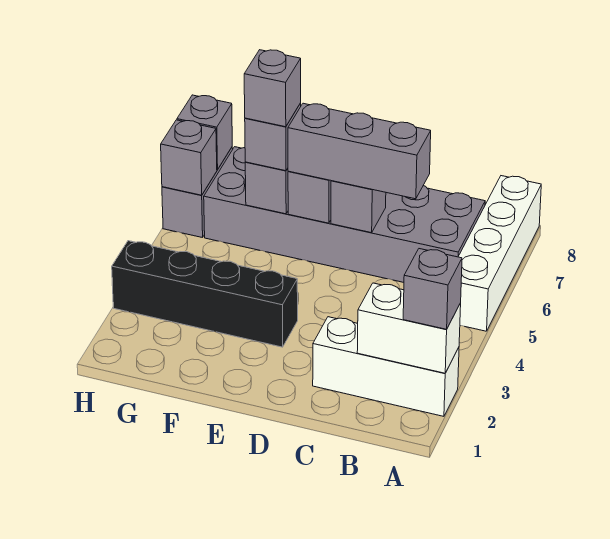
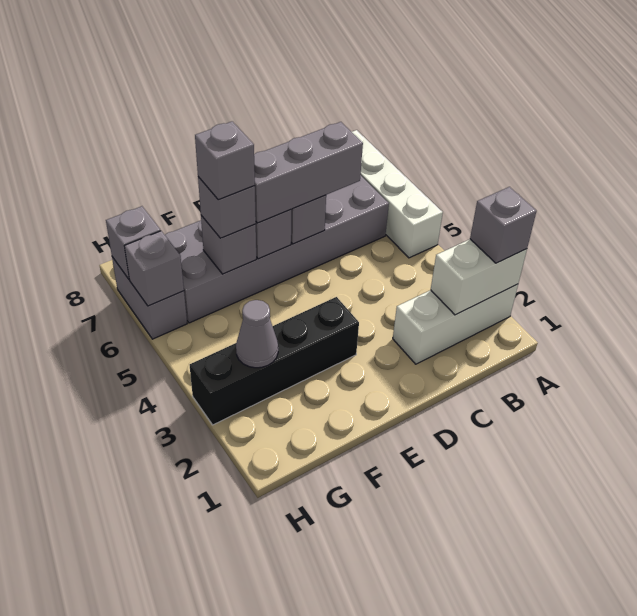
none -> grey 1x1 cone [236,300,278,368]

